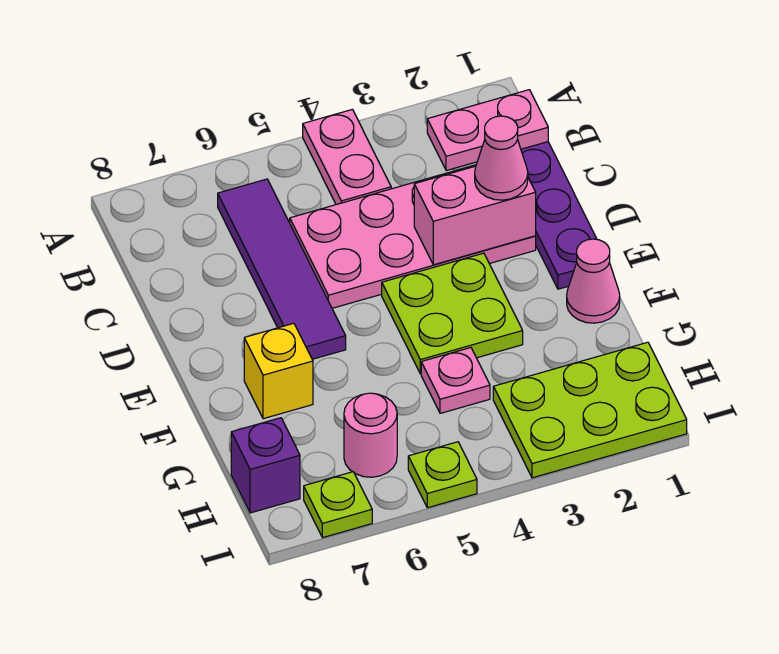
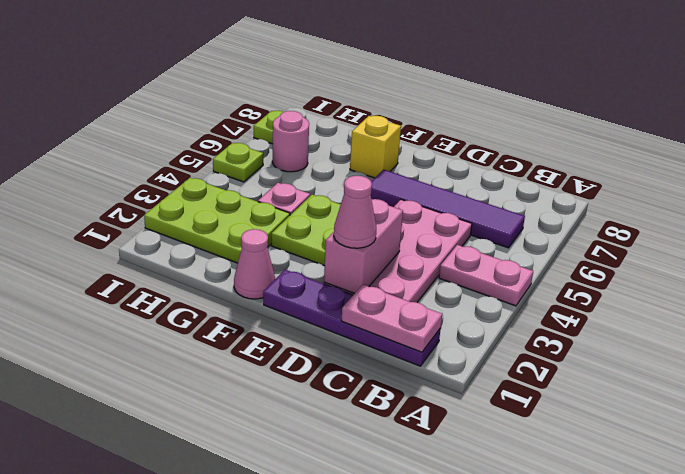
pink 1x2 plate [427,90,548,171] -> pink 1x2 plate turned to [341,285,442,352]
lime 2x3 plate [493,342,687,478] -> lime 2x3 plate turned to [144,178,290,263]
purple 1x1 brick [231,418,300,513] -> none

